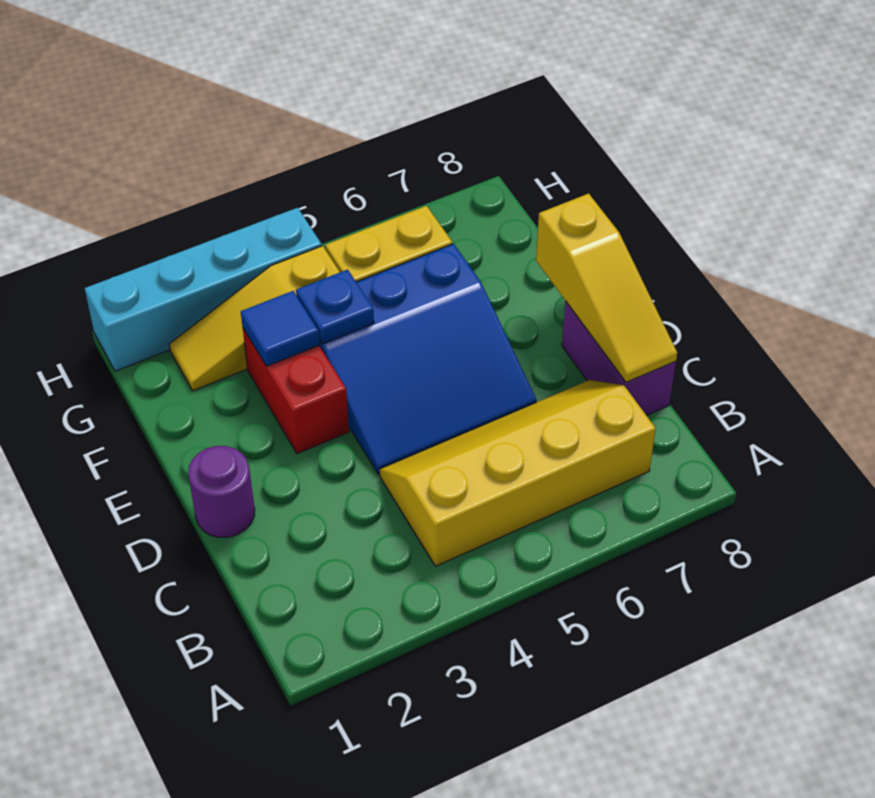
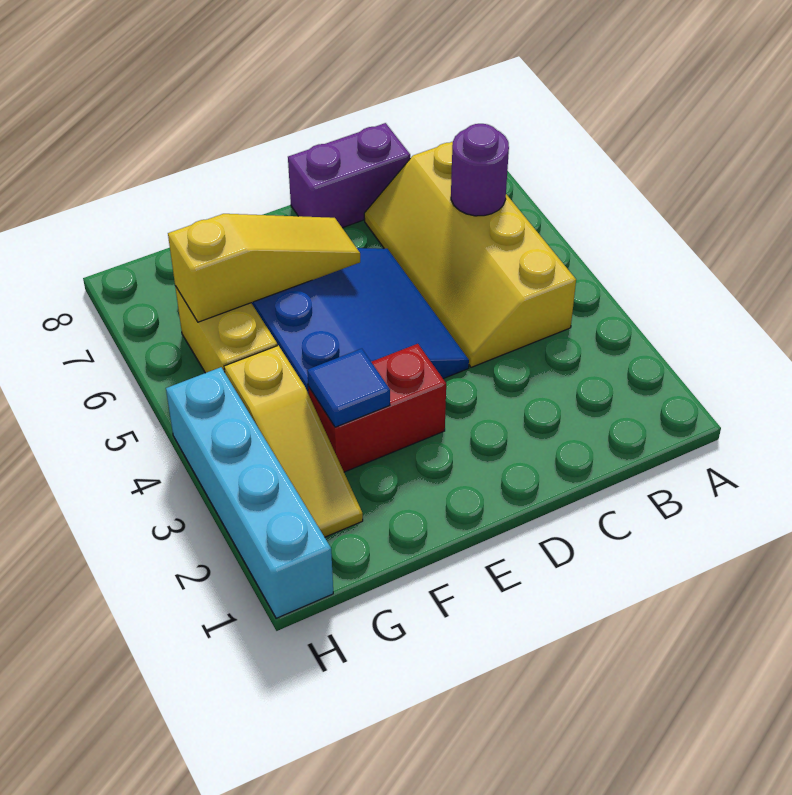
yellow 1x3 slope [536,193,677,382] -> yellow 1x3 slope moved to [168,214,360,322]
purple 1x1 round brick [188,446,255,537] -> purple 1x1 round brick moved to [451,124,509,216]
blue 1x1 plate [296,270,374,344] -> none

